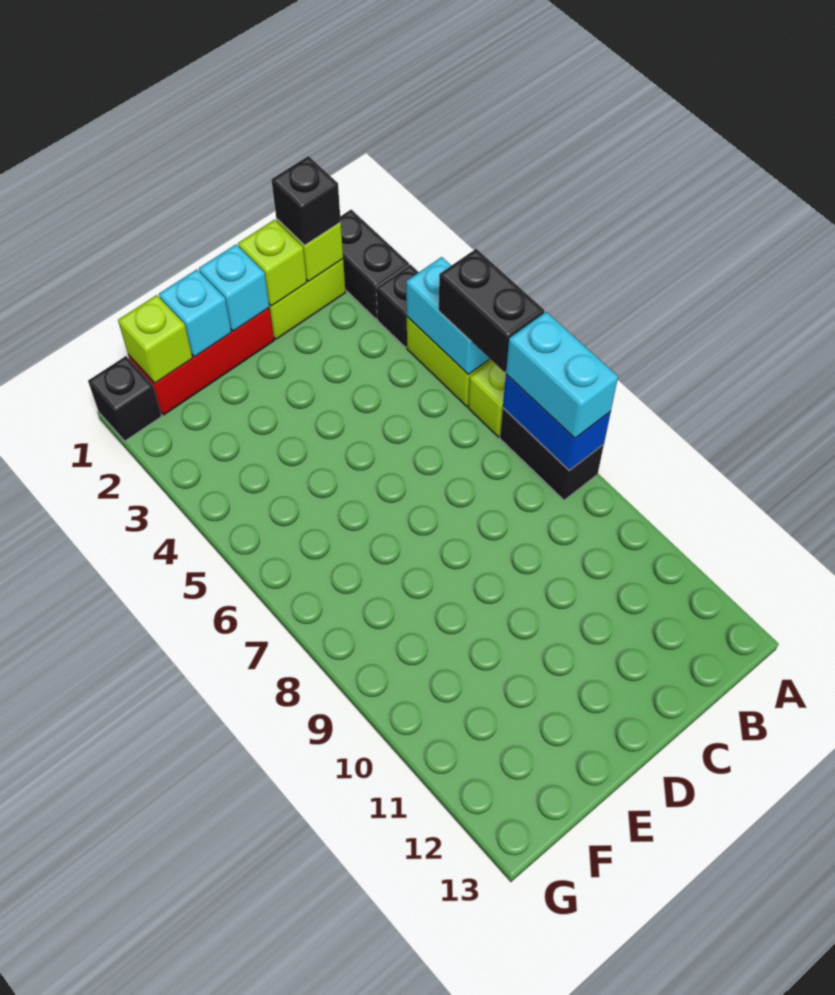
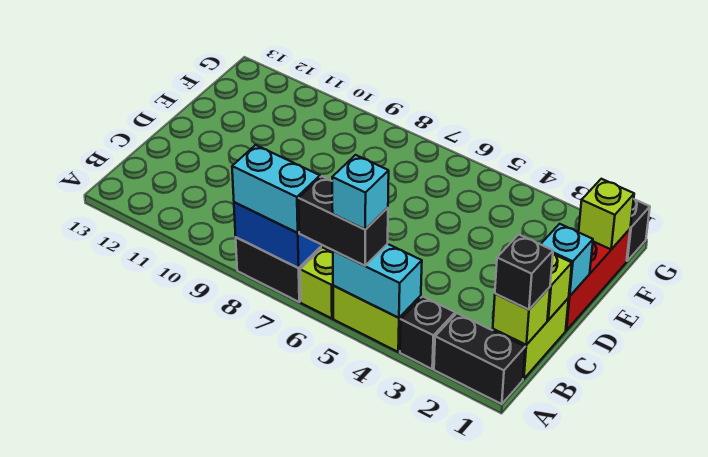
cyan 1x1 brick [159,269,231,357] -> cyan 1x1 brick moved to [332,155,389,230]

